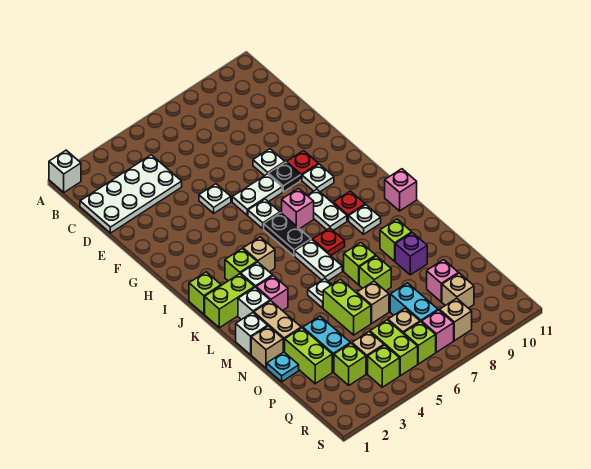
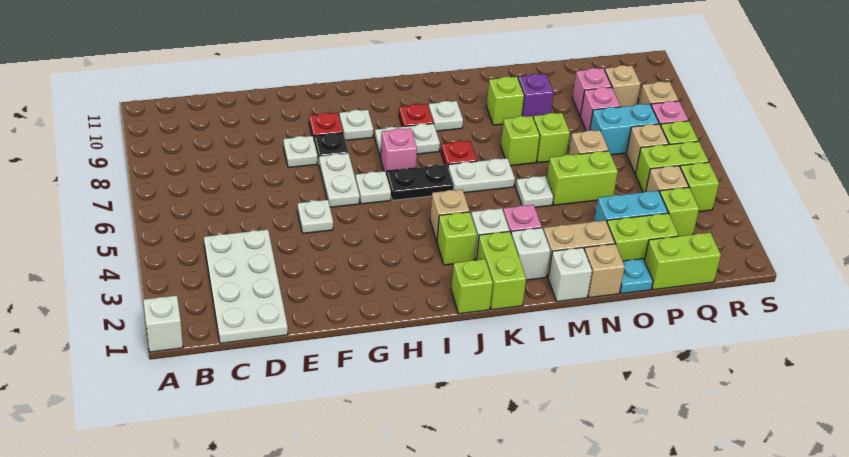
pink 1x1 brick [385,169,417,211] -> pink 1x1 brick moved to [580,87,621,131]
none -> lime 1x2 brick [645,233,721,290]

